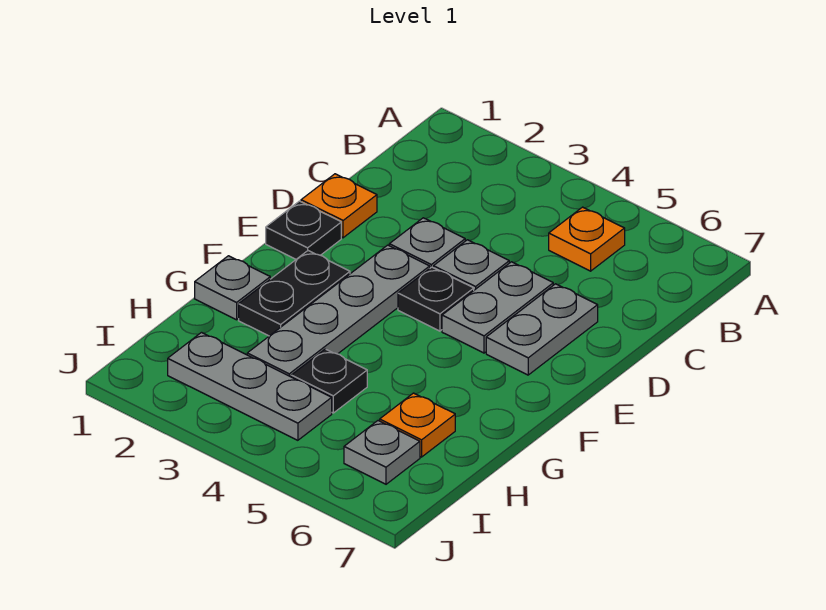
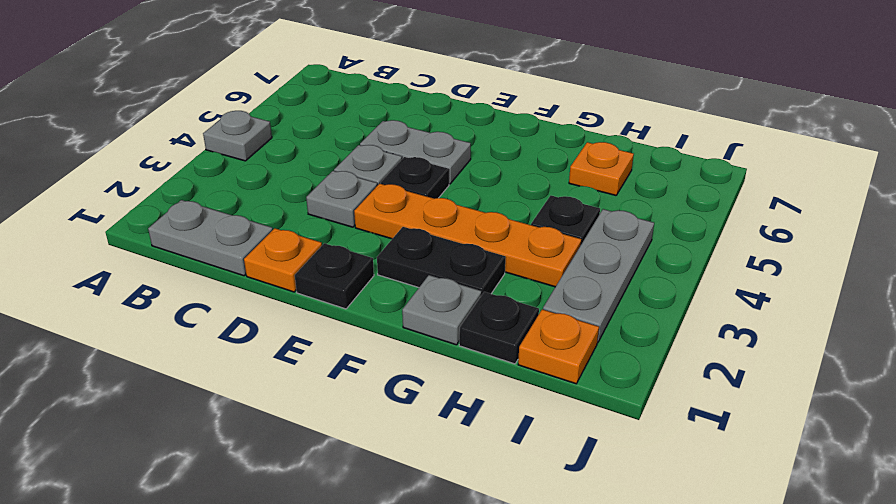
orange 1x1 plate [549,207,625,271] -> orange 1x1 plate moved to [518,309,599,384]
grey 1x2 plate [486,284,598,375] -> grey 1x2 plate moved to [148,200,273,276]
grey 1x4 plate [247,245,430,377] -> orange 1x4 plate [354,184,581,287]
none -> black 1x1 plate [459,292,539,364]
grey 1x1 plate [344,421,420,484] -> grey 1x1 plate moved to [203,111,272,161]

